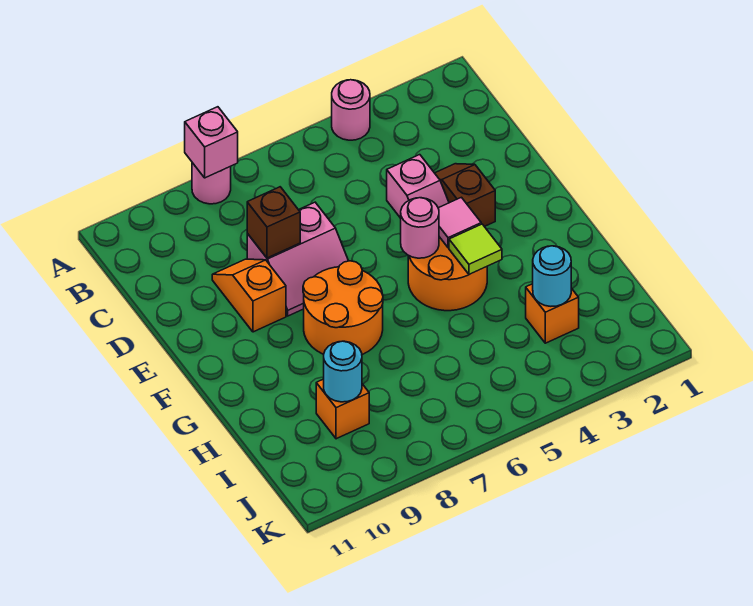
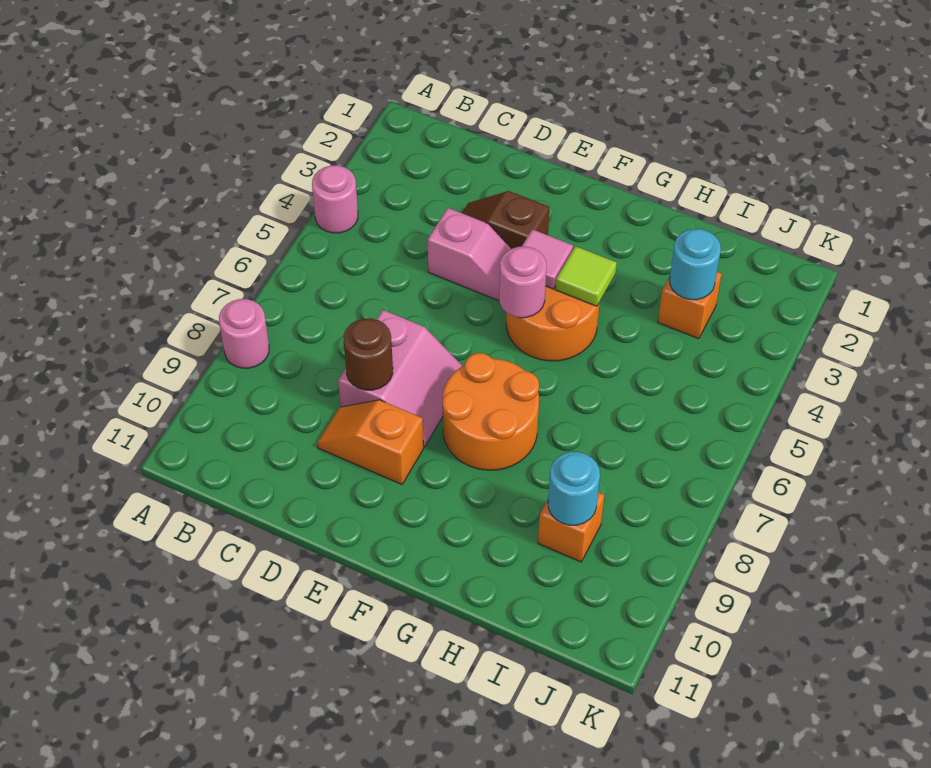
pink 1x1 brick [185,107,238,178] -> none
brown 1x1 brick [247,187,300,258] -> brown 1x1 round brick [344,318,393,390]

